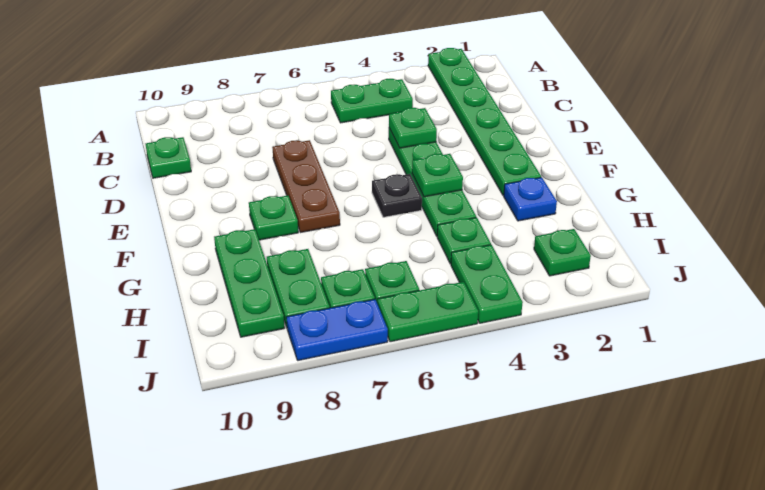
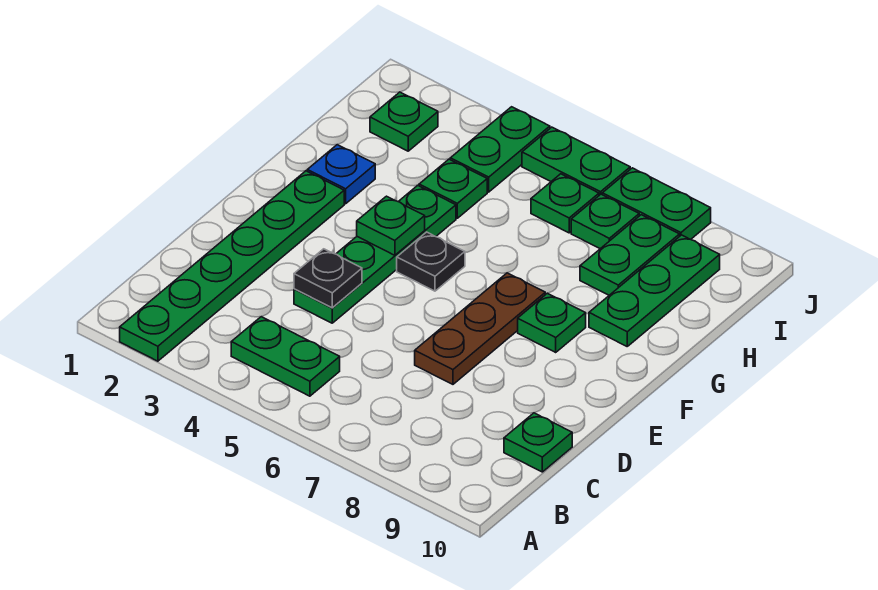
green 1x1 plate [389,108,437,148] -> black 1x1 plate [294,249,362,308]
blue 1x2 plate [286,299,388,361] -> green 1x2 plate [602,168,711,239]

